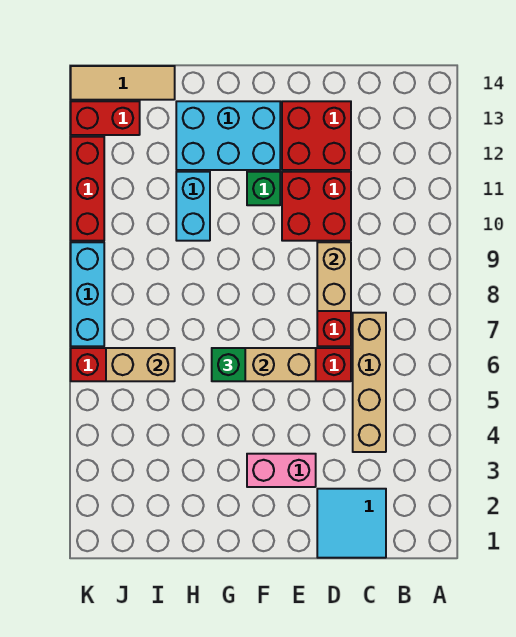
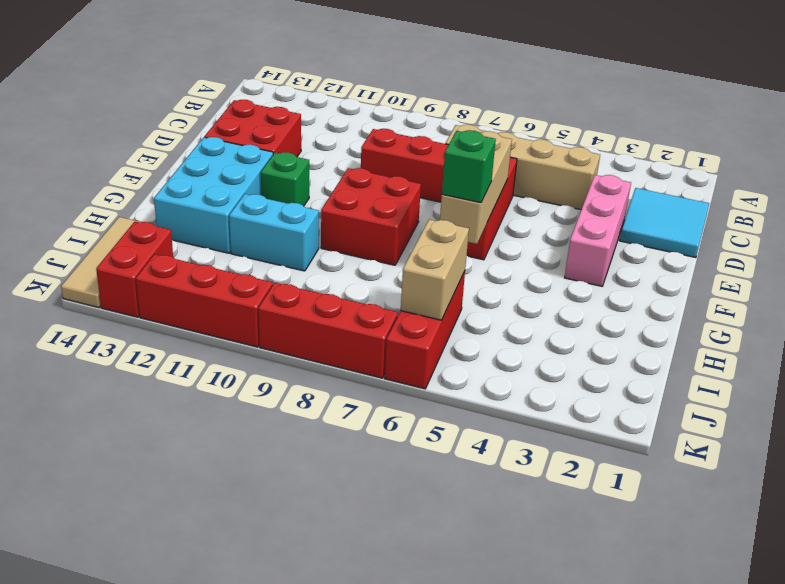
tan 1x2 brick [317,242,351,311] -> none
red 2x2 brick [282,172,351,241] -> red 2x2 brick moved to [321,168,421,265]
pink 1x2 brick [247,454,316,487] -> pink 1x3 brick [565,175,631,286]
cyan 1x3 brick [71,242,104,346] -> red 1x3 brick [259,283,398,378]

